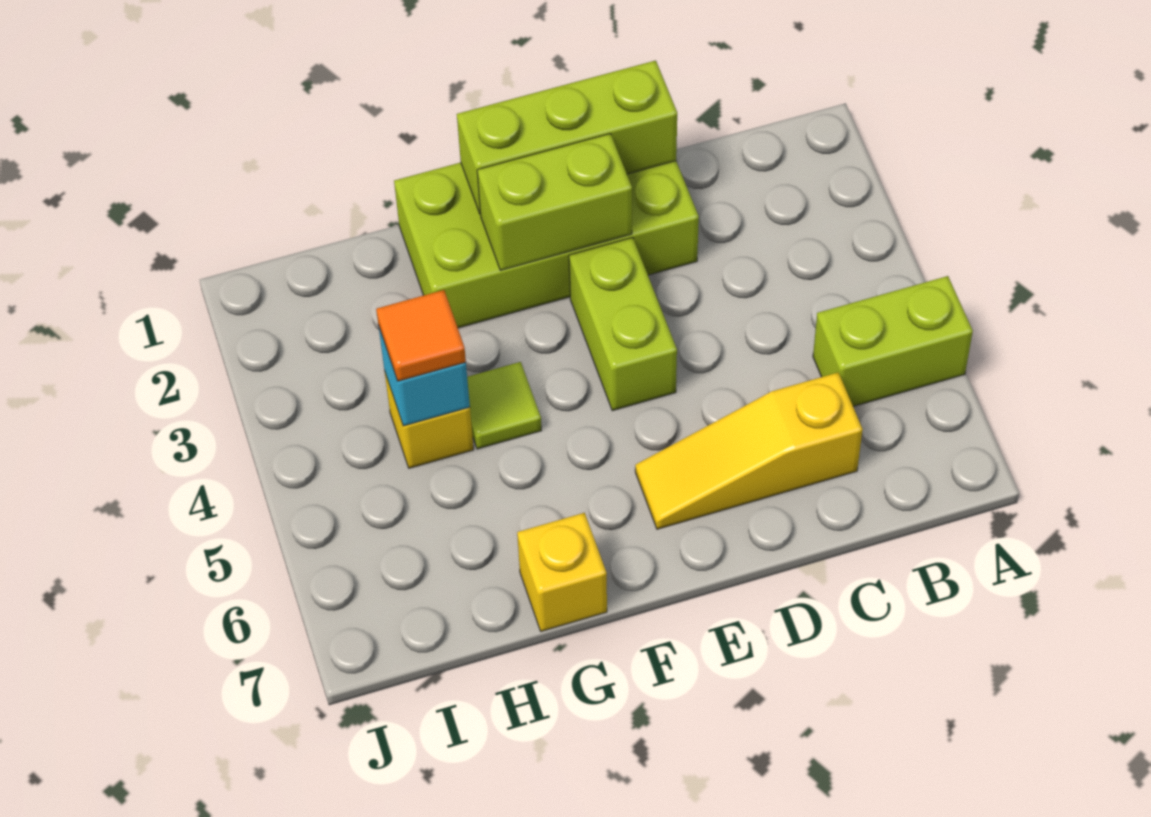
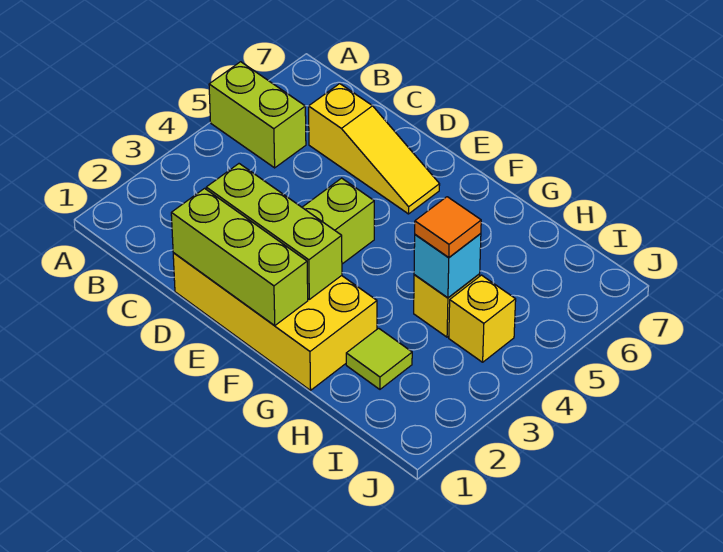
lime 2x4 brick [394,161,699,328] -> yellow 2x4 brick [173,253,377,390]
lime 1x2 brick [477,134,632,270] -> lime 1x3 brick [206,164,342,299]
lime 1x1 tile [467,362,542,449] -> lime 1x1 tile moved to [346,328,412,389]
yellow 1x1 brick [517,513,607,631] -> yellow 1x1 brick moved to [449,275,516,362]

